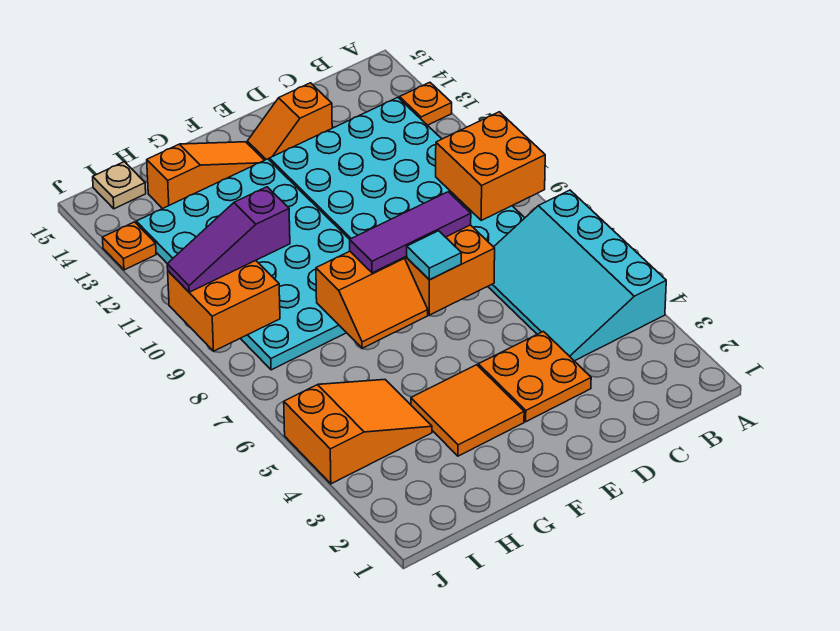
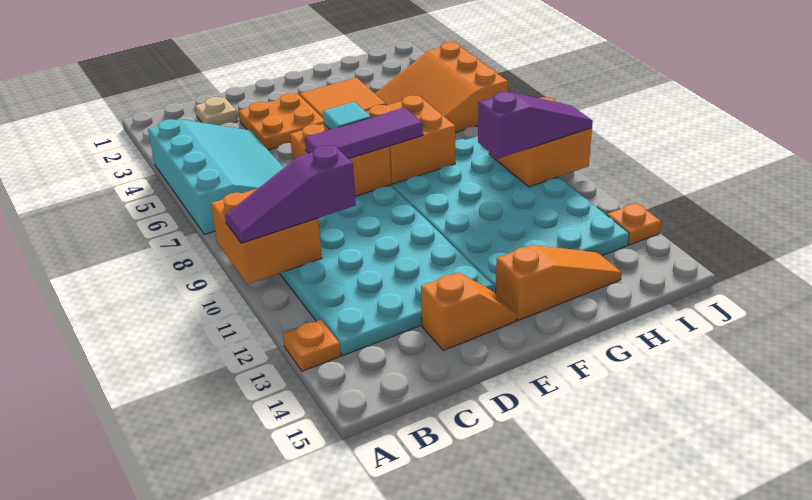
none -> purple 1x3 slope [225,146,356,243]
orange 2x2 slope [316,251,428,348] -> orange 2x2 brick [366,95,455,184]
orange 1x3 slope [147,142,264,209] -> orange 1x3 slope turned to [496,245,622,321]
orange 2x3 slope [284,380,432,484] -> orange 3x3 slope [375,42,508,133]
tan 1x1 plate [93,162,146,209] -> tan 1x1 plate moved to [195,97,238,126]

